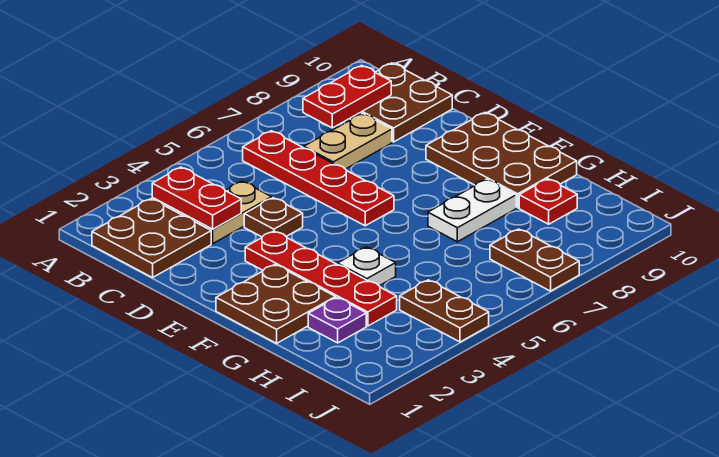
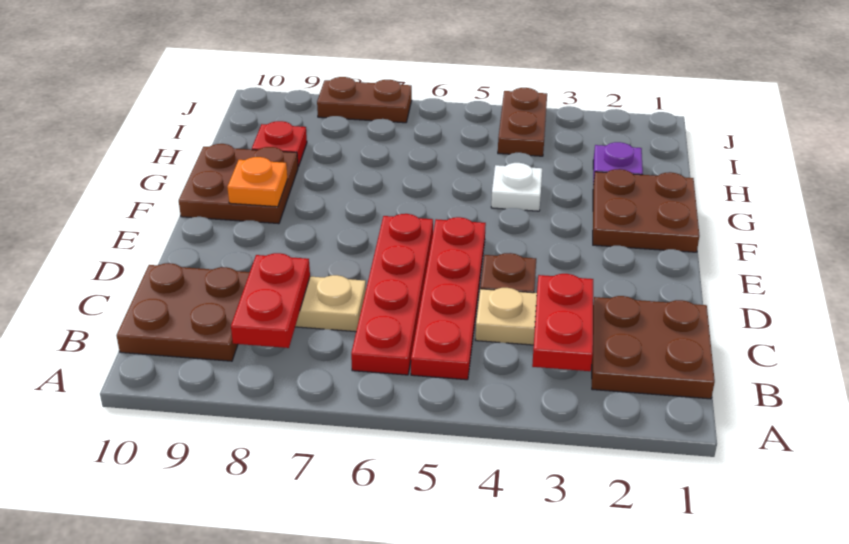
red 1x2 plate [303,65,391,128] -> red 1x2 plate turned to [231,253,310,348]
red 1x4 plate [245,231,397,326] -> red 1x4 plate moved to [411,217,486,380]
brown 2x3 plate [426,113,577,208] -> brown 2x2 plate [179,144,298,224]
none -> orange 1x1 plate [227,157,287,207]
white 1x2 plate [428,179,516,242] -> none
brown 1x2 plate [490,229,579,291] -> brown 1x2 plate turned to [317,77,412,123]

